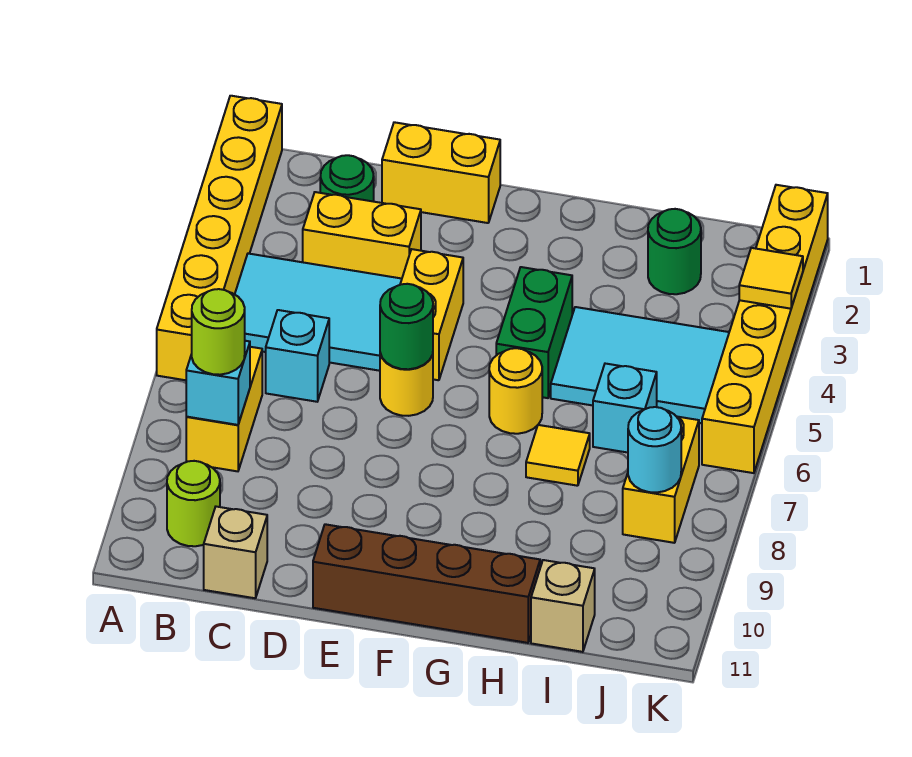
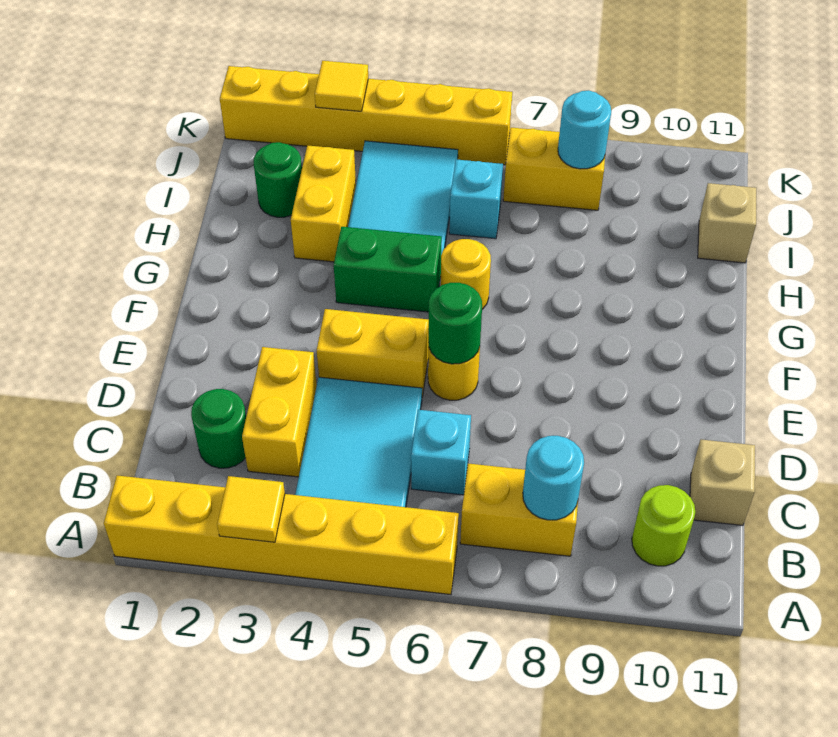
cyan 1x1 brick [186,341,250,425] -> cyan 1x1 round brick [523,436,584,520]
lime 1x1 round brick [192,289,245,375] -> none
yellow 1x2 brick [382,122,500,223] -> yellow 1x2 brick moved to [291,145,356,262]
brown 1x4 brick [313,524,540,643] -> none
yellow 1x1 tile [526,425,590,486] -> yellow 1x1 tile moved to [217,476,285,542]

